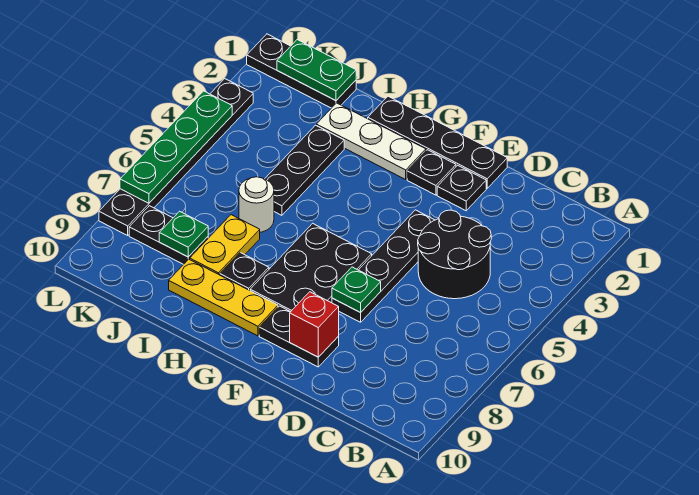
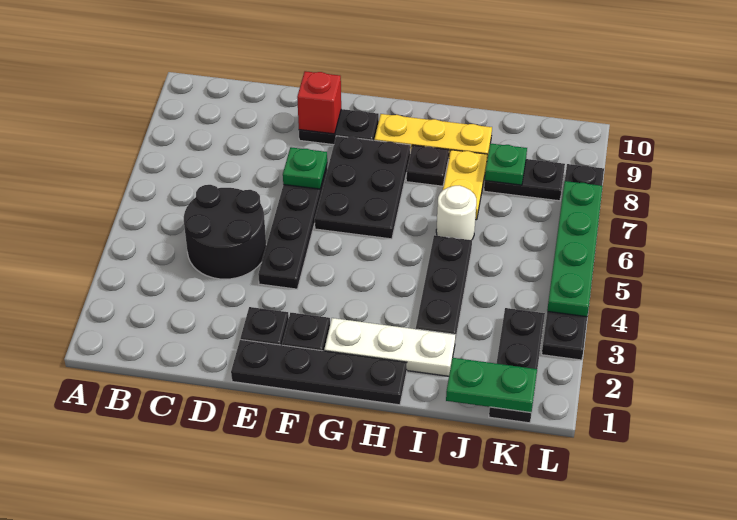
black 1x3 plate [247,34,356,108] -> black 1x3 plate turned to [489,308,545,423]

